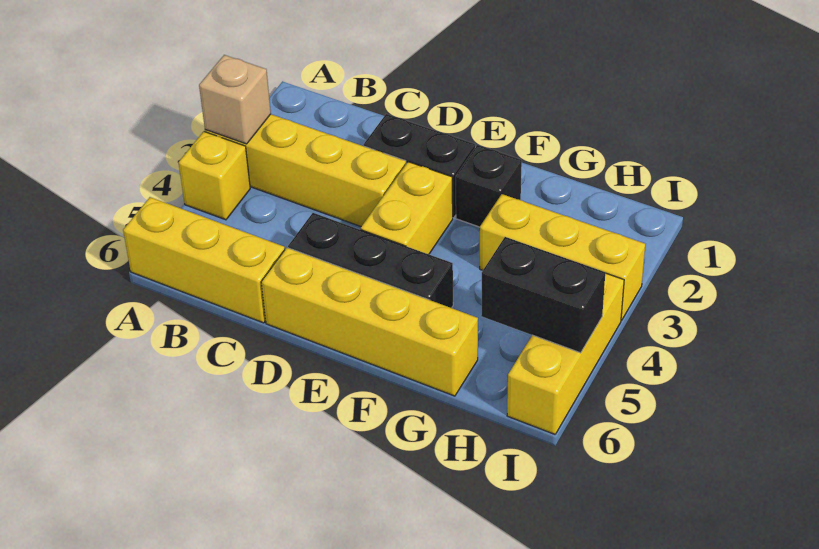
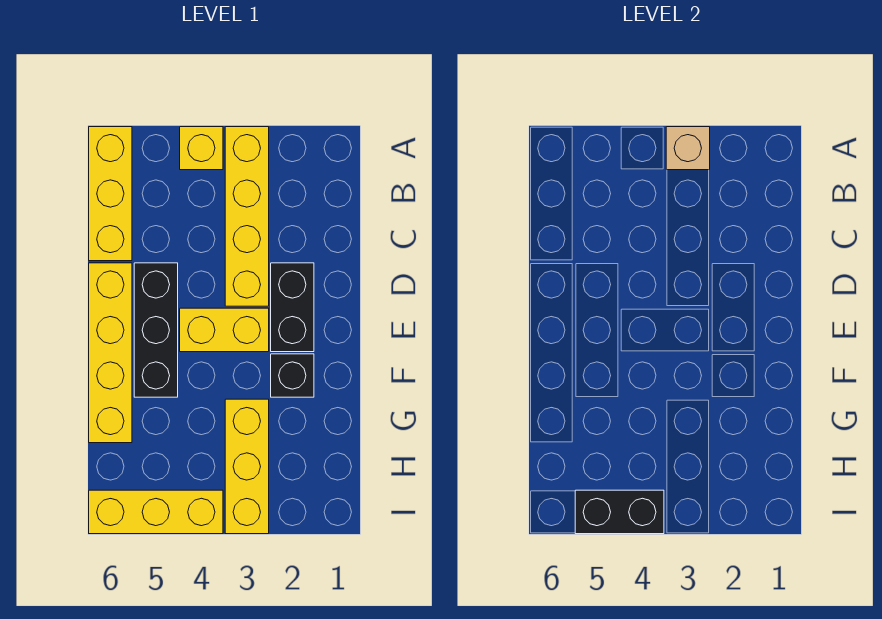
black 1x2 brick [481,237,605,353] -> black 1x2 brick turned to [575,490,664,534]

